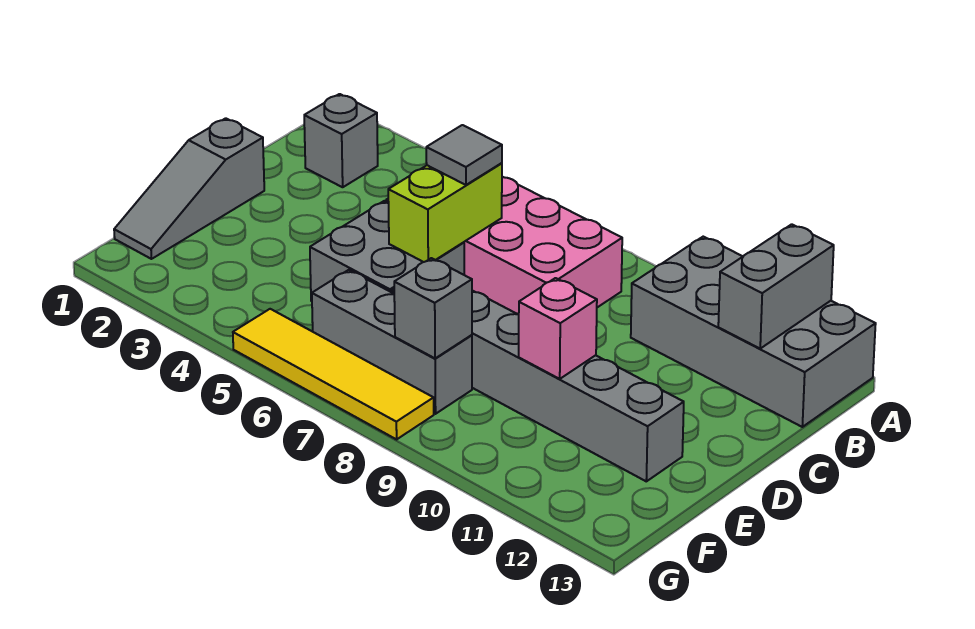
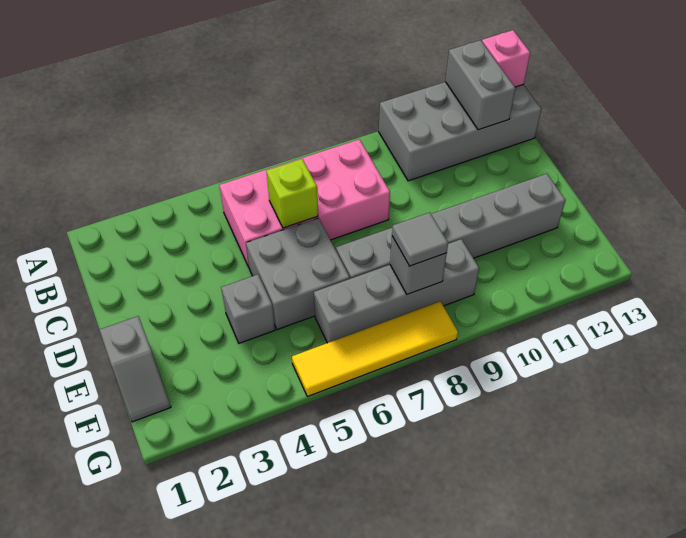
grey 1x1 brick [304,94,378,187] -> grey 1x1 brick moved to [221,274,275,343]
lime 1x2 brick [388,163,502,262] -> lime 1x1 brick [266,159,318,228]
grey 1x1 tile [426,125,502,185] -> grey 1x1 tile moved to [392,213,448,266]
grey 1x3 slope [114,118,264,259] -> grey 1x2 slope [100,316,171,422]
pink 1x1 brick [519,278,597,379] -> pink 1x1 brick moved to [482,30,530,87]
grey 1x3 brick [312,270,472,414] -> grey 1x4 brick [314,239,479,343]

